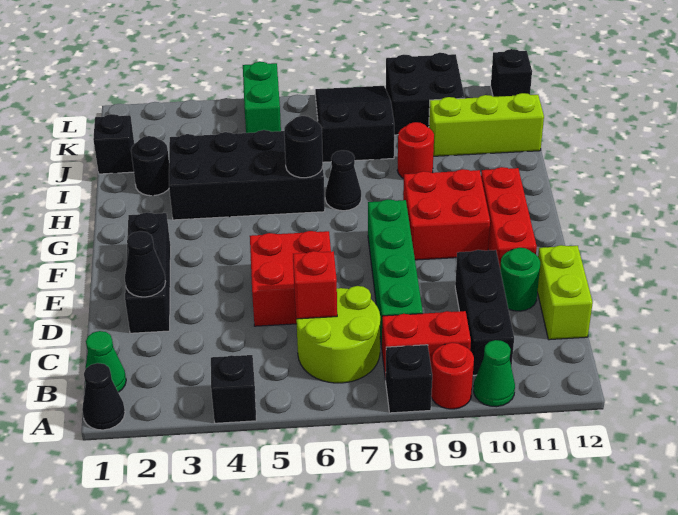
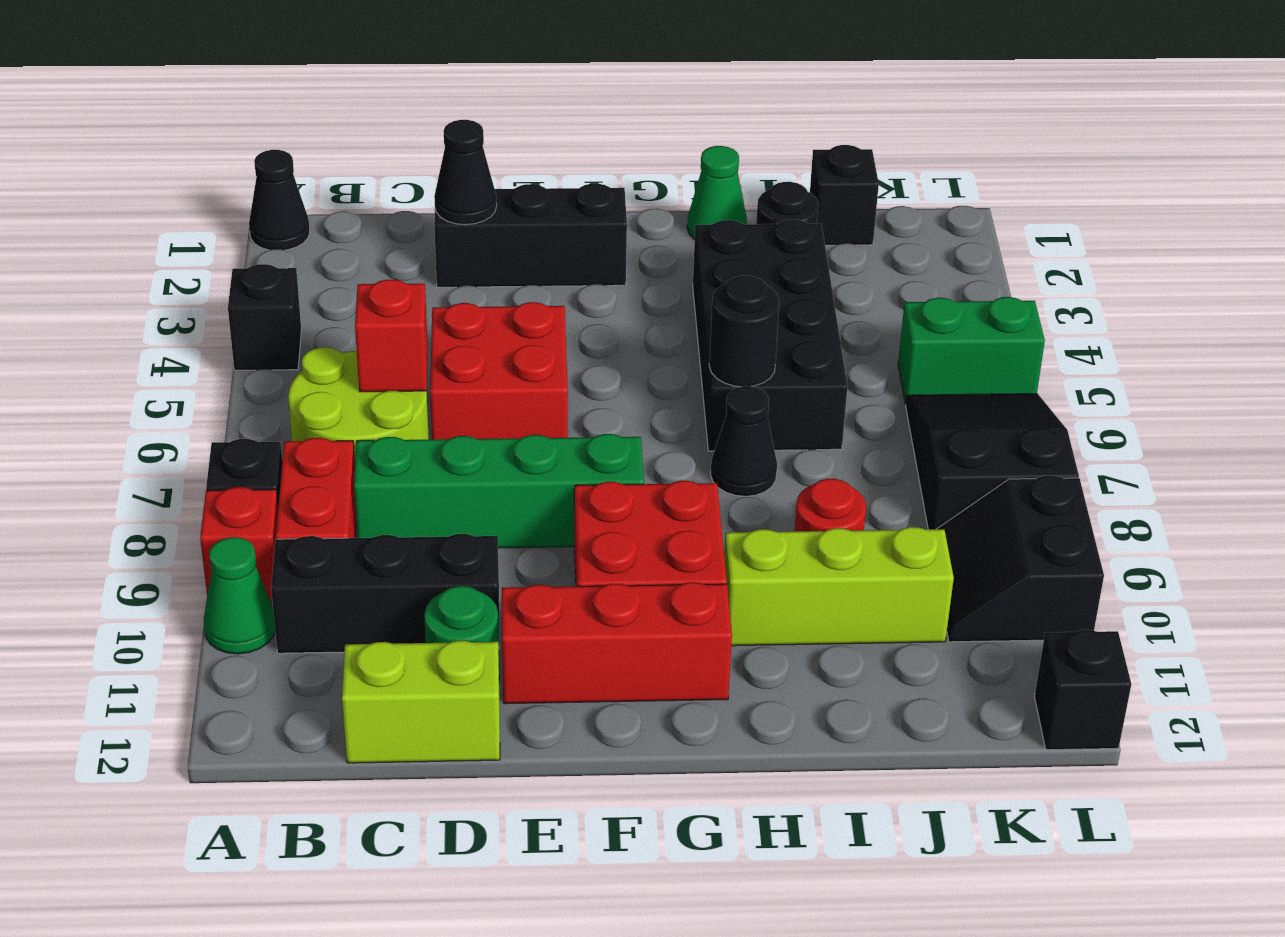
red 1x1 round brick [431,343,474,409] -> red 1x1 brick [200,487,278,601]
green 1x1 cone [85,331,126,392] -> green 1x1 cone moved to [687,146,747,240]
black 2x3 slope [315,86,394,162] -> black 2x3 slope turned to [906,394,1079,529]
lime 1x3 brick [429,93,544,156] -> lime 1x3 brick turned to [724,527,954,646]
black 2x2 brick [386,53,465,135] -> black 2x2 slope [937,476,1104,642]

